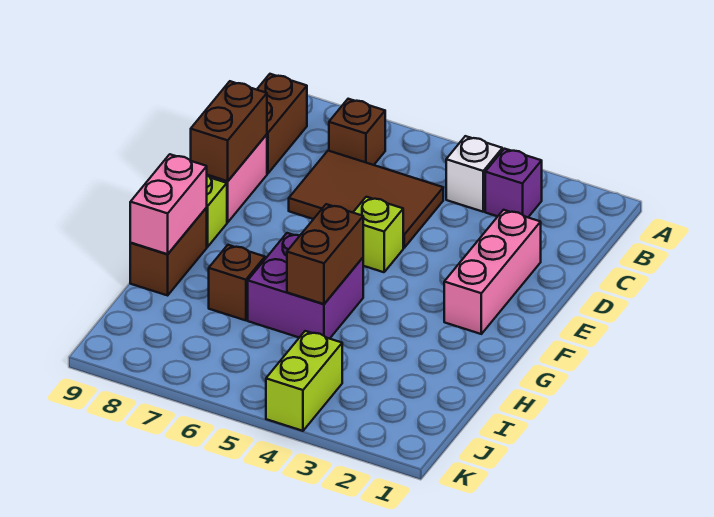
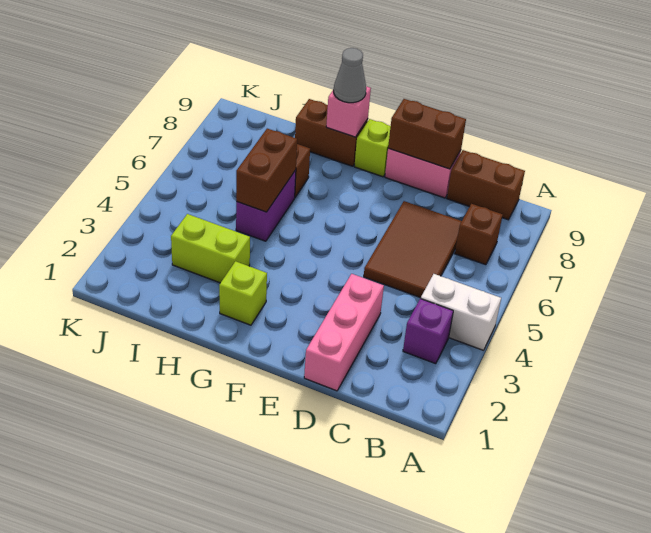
white 1x1 brick [446,136,502,212] -> white 1x2 brick [421,274,501,350]
pink 1x3 brick [444,210,541,334] -> pink 1x3 brick turned to [304,274,384,391]
lime 1x1 brick [353,197,403,272] -> lime 1x1 brick moved to [219,261,267,325]
purple 2x2 brick [248,233,363,339] -> purple 1x2 brick [236,170,296,241]
brown 1x2 brick [287,204,363,304] -> brown 1x2 brick turned to [236,129,297,212]
pink 1x2 brick [130,154,207,254] -> pink 1x1 brick [326,86,371,137]
none -> grey 1x1 cone [334,48,366,103]
lime 1x2 brick [266,331,342,431] -> lime 1x2 brick moved to [171,214,250,283]

